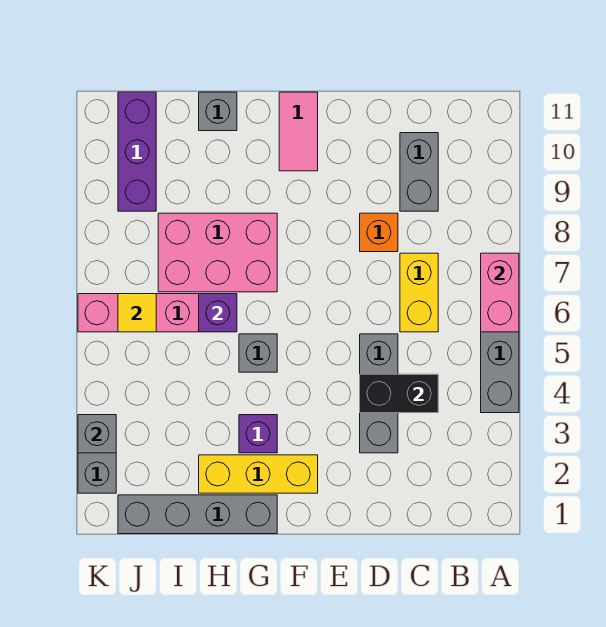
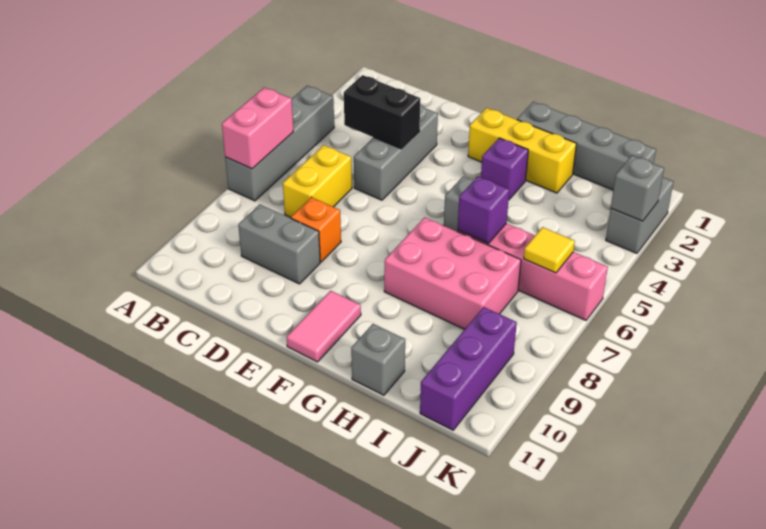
grey 1x2 brick [400,133,438,211] -> grey 1x2 brick turned to [238,204,320,284]

